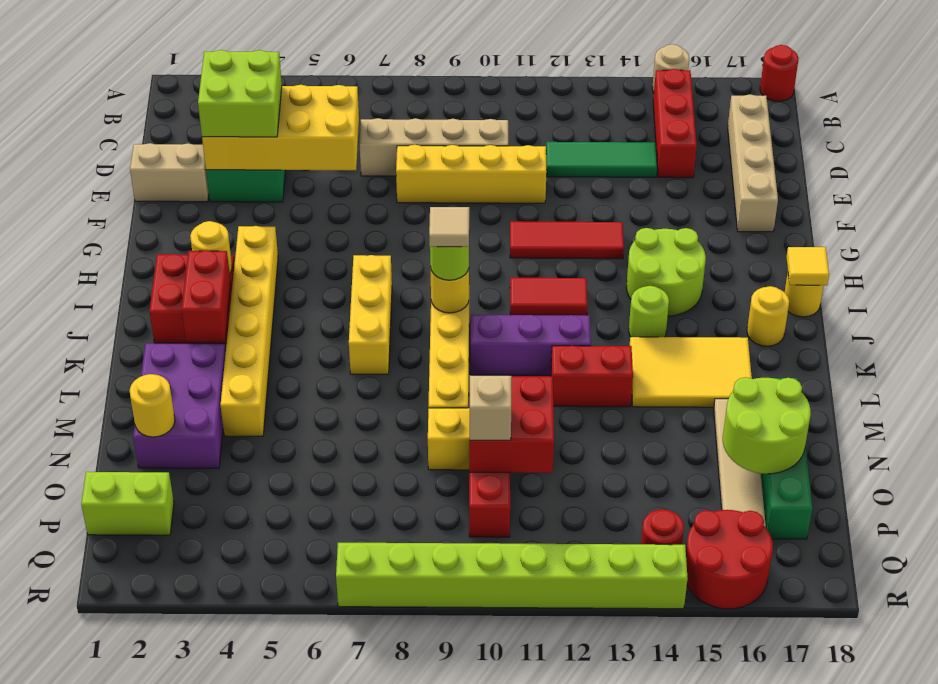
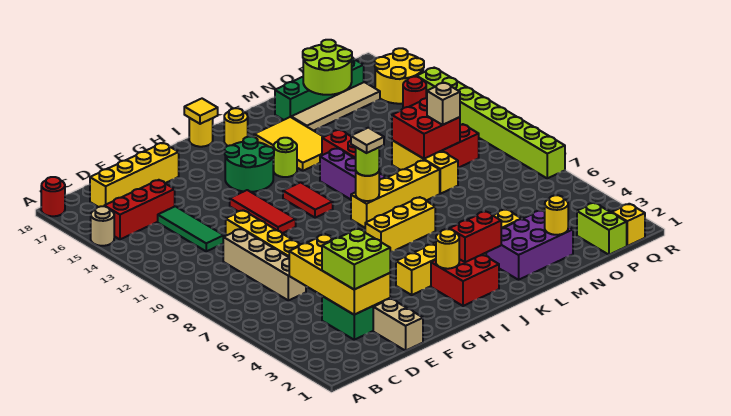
tan 1x4 brick [728,94,778,232] -> yellow 1x4 brick [90,143,179,207]
lime 2x2 round brick [626,228,706,316] -> green 2x2 round brick [225,137,274,192]
none -> yellow 1x1 brick [612,204,645,246]
red 2x2 round brick [686,510,773,609] -> yellow 2x2 round brick [375,48,424,104]

